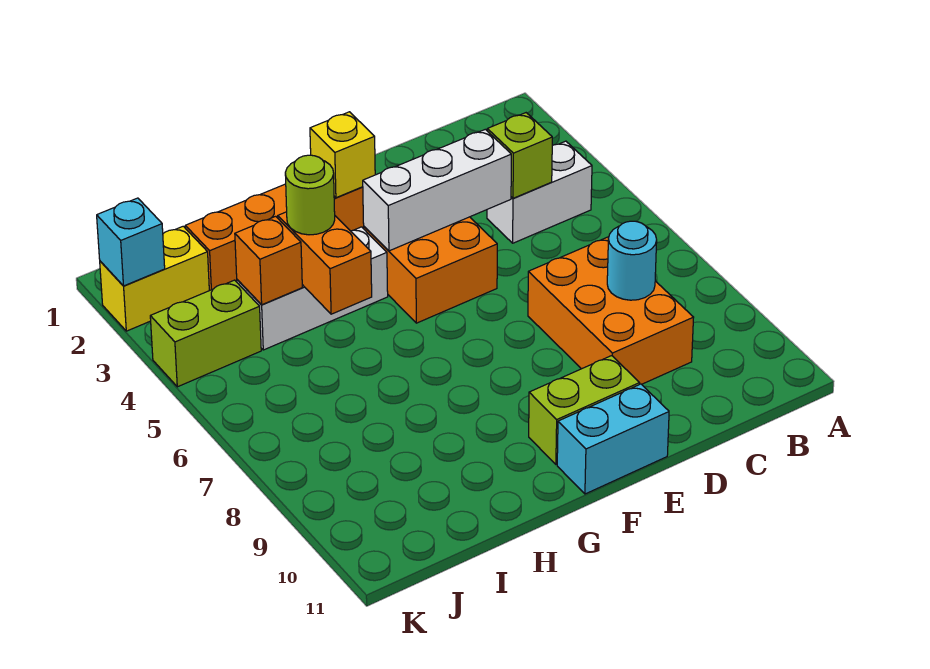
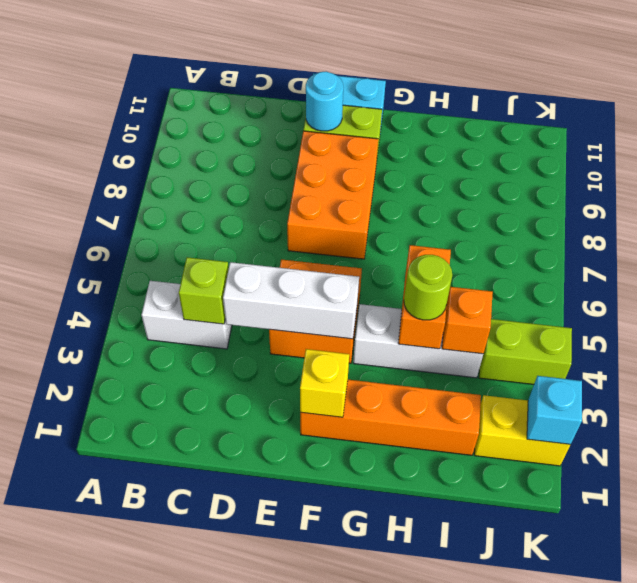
orange 2x3 brick [528,237,694,384] -> orange 2x3 brick moved to [287,131,378,259]
cyan 1x1 round brick [607,221,657,300] -> cyan 1x1 round brick moved to [306,72,343,131]

